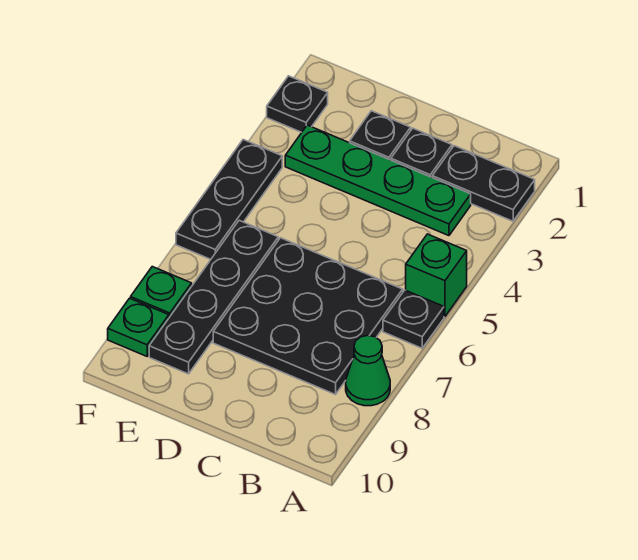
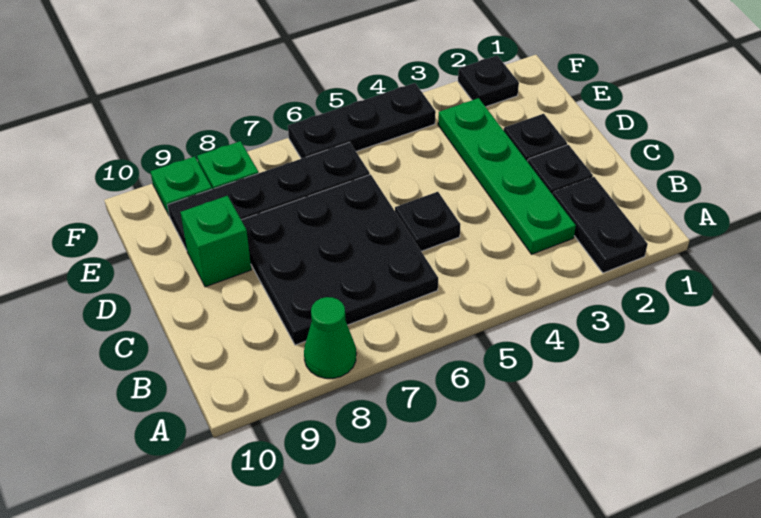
green 1x1 brick [406,234,467,317] -> green 1x1 brick moved to [181,196,251,287]
black 1x1 plate [383,290,444,348] -> black 1x1 plate moved to [395,192,461,251]

